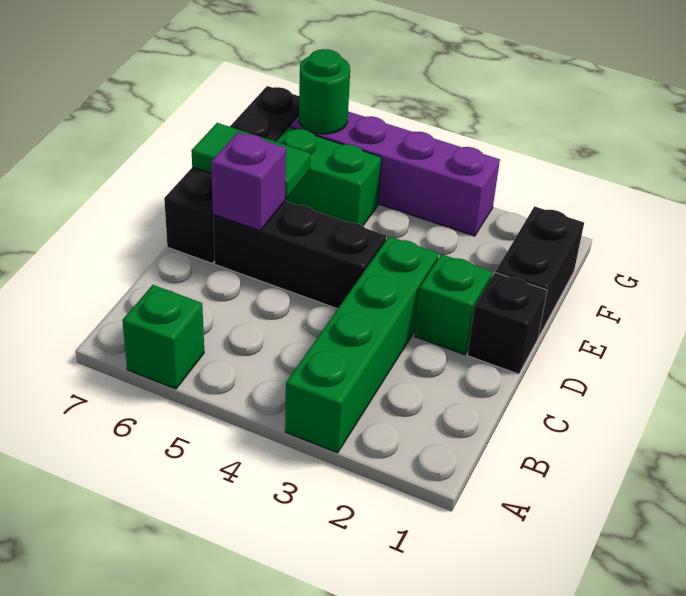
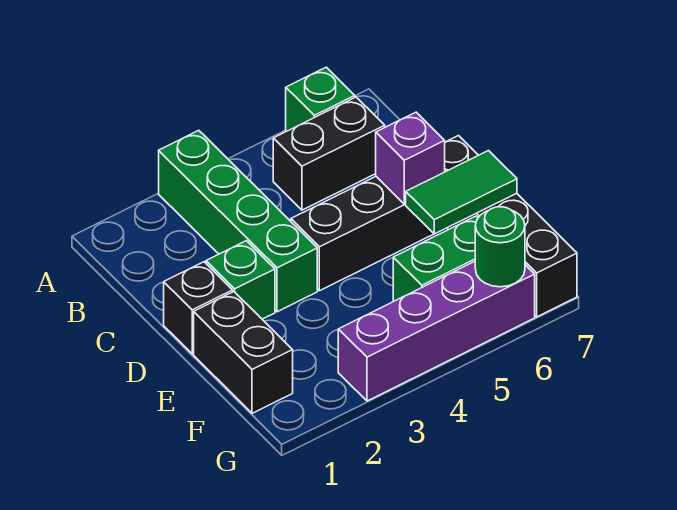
none -> black 1x2 brick [273,97,385,210]

